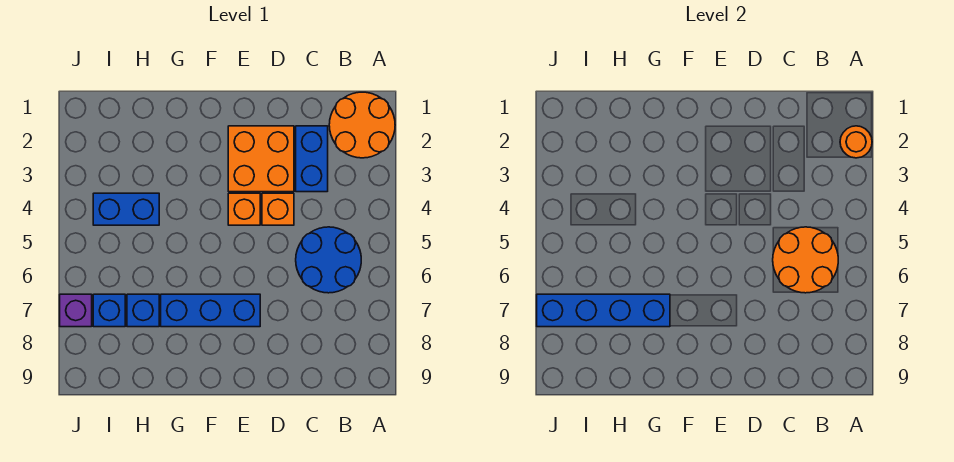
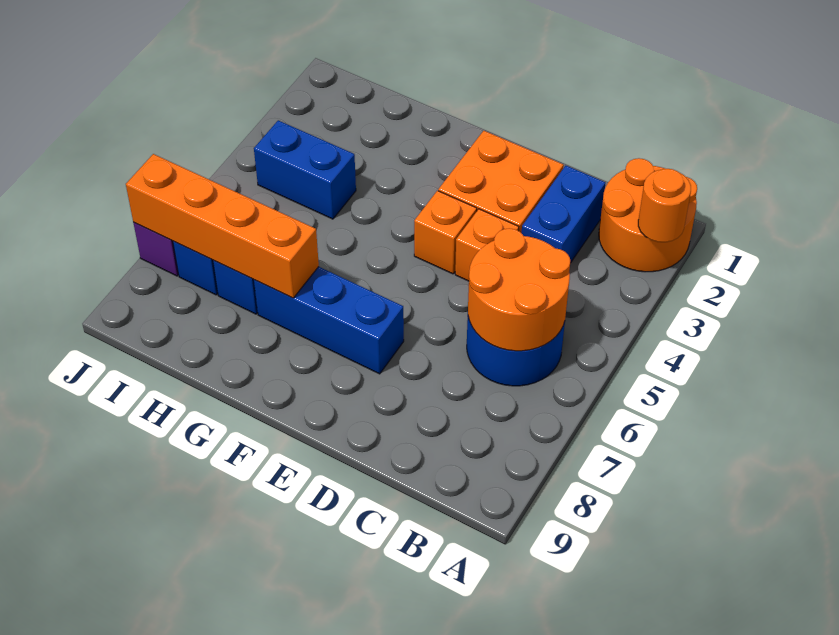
blue 1x4 brick [537,294,670,327] -> orange 1x4 brick [126,154,319,298]

